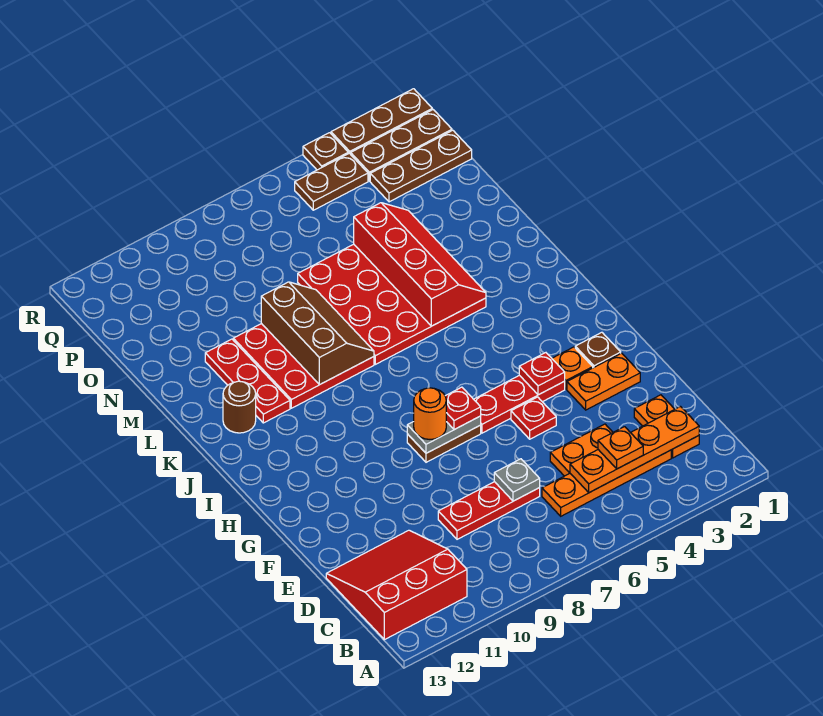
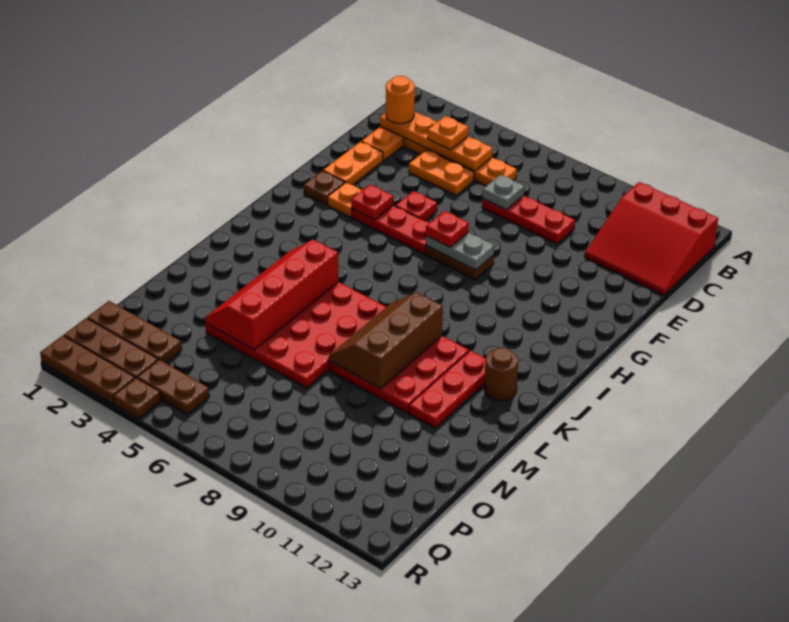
orange 1x2 plate [567,353,640,410] -> orange 1x2 plate turned to [323,142,383,185]
orange 1x1 round brick [414,388,446,439] -> orange 1x1 round brick moved to [386,76,415,124]

